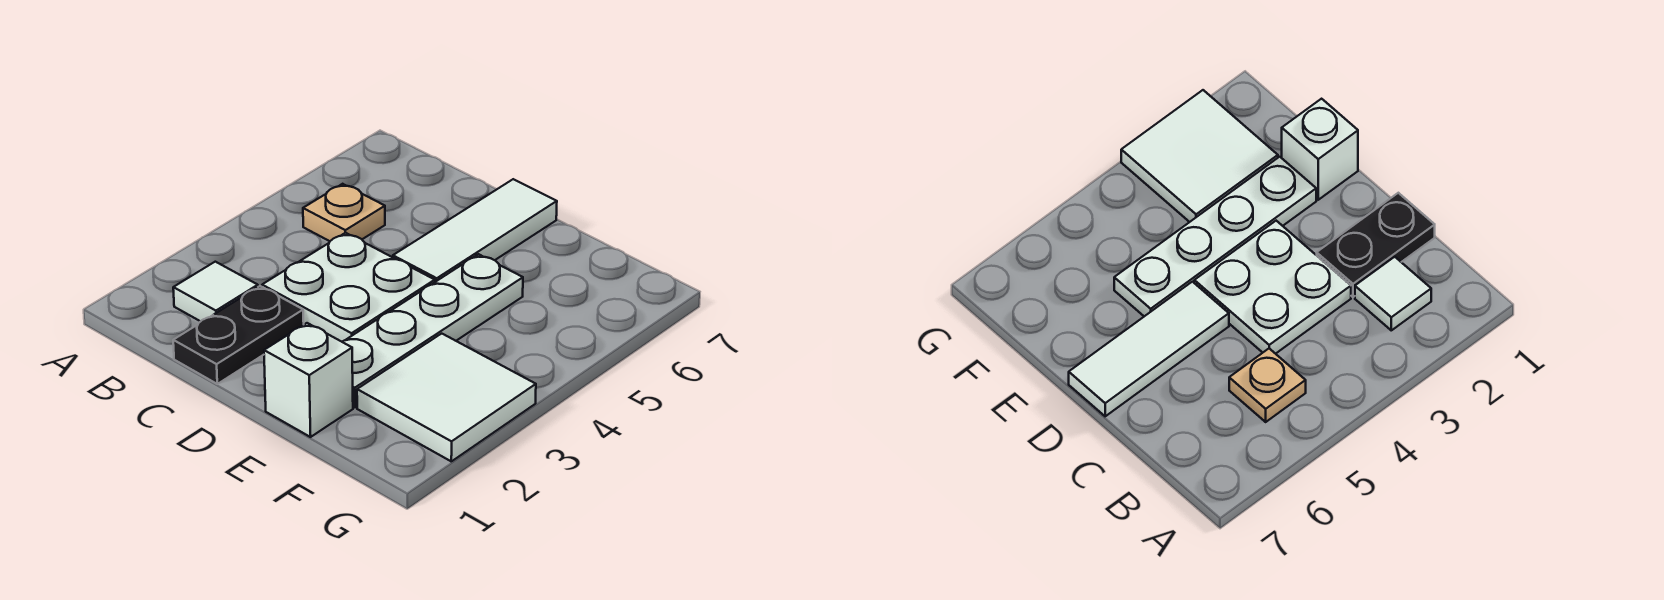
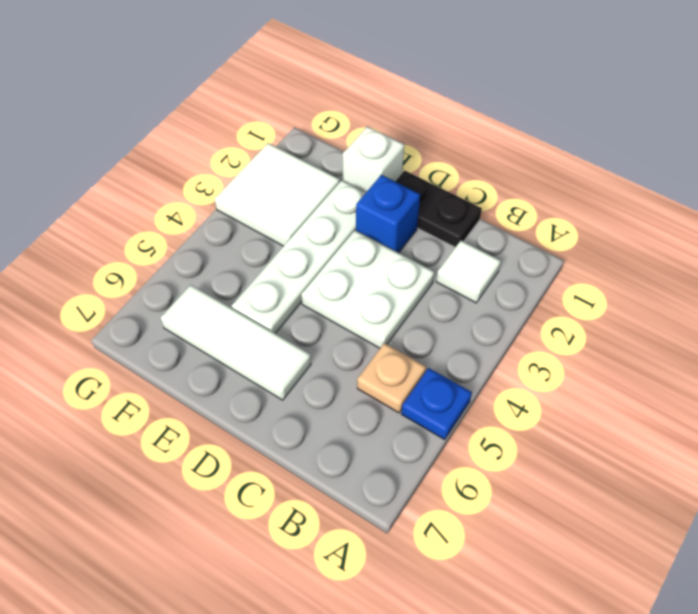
none -> blue 1x1 plate [401,368,472,439]
black 1x2 plate [173,286,304,384] -> black 1x2 plate turned to [395,170,482,247]
none -> blue 1x1 brick [356,175,420,253]
white 1x3 tile [393,179,557,282] -> white 1x3 tile turned to [161,285,311,400]

